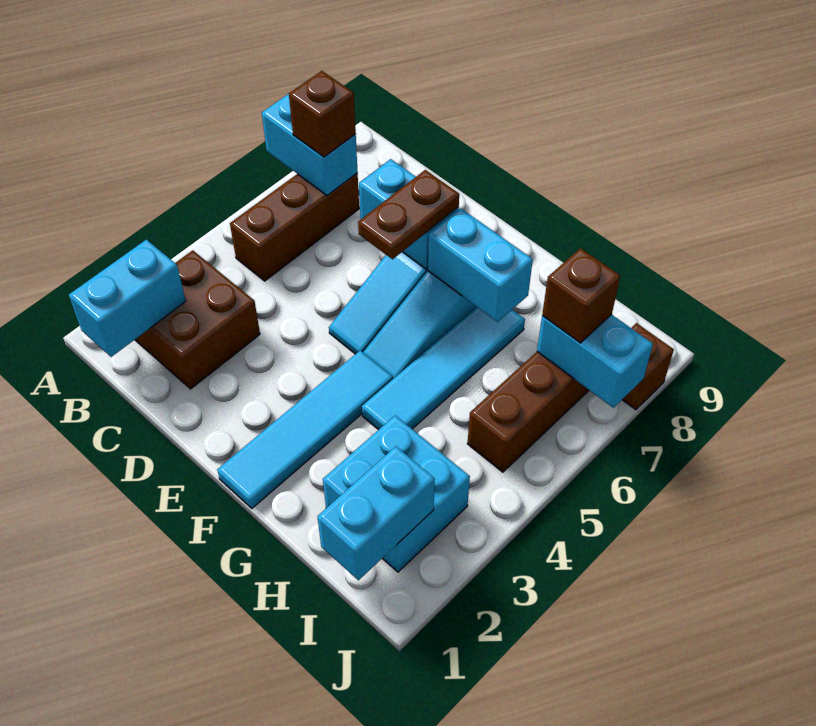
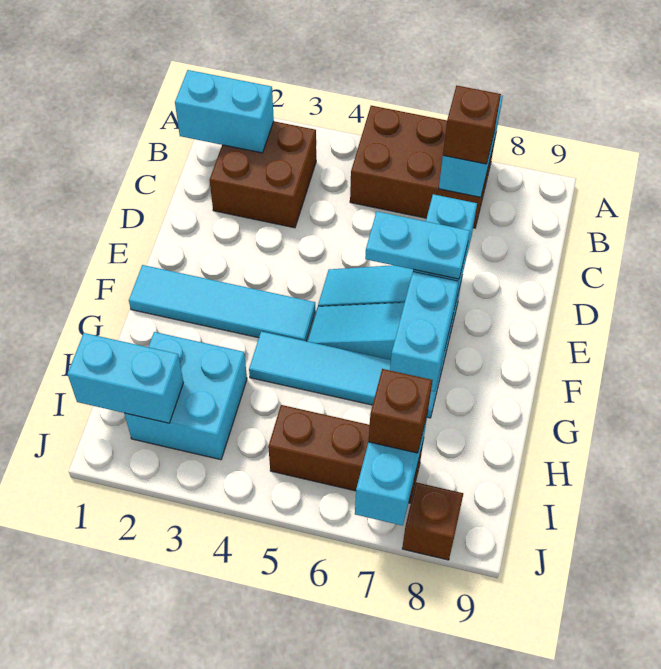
brown 1x3 brick [230,173,359,281] -> brown 2x3 brick [350,106,496,228]
brown 1x2 plate [358,170,459,259] -> cyan 1x2 plate [365,211,470,279]

